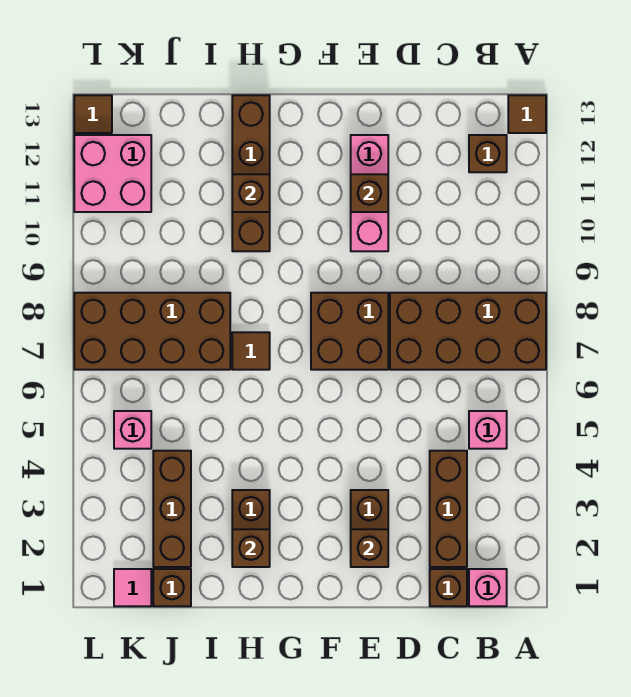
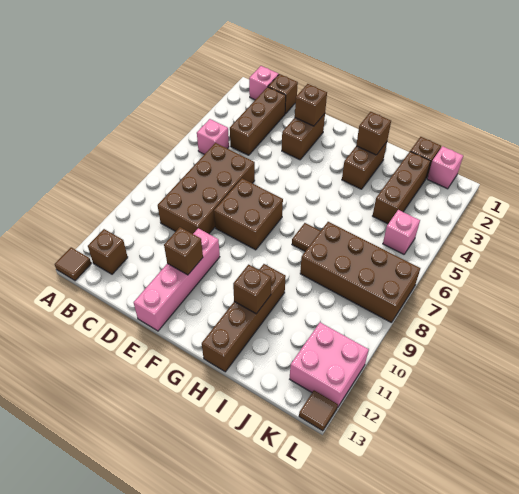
brown 2x4 brick [390,293,546,370] -> brown 2x4 brick turned to [158,143,255,234]
pink 1x3 brick [351,135,388,251] -> pink 1x4 brick [134,228,220,331]
pink 1x1 tile [114,569,151,606] -> pink 1x1 brick [427,146,463,189]

